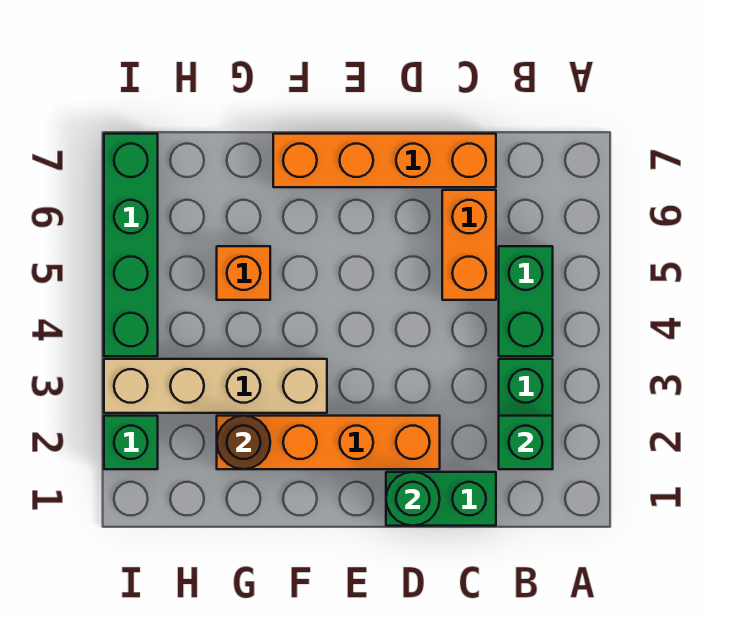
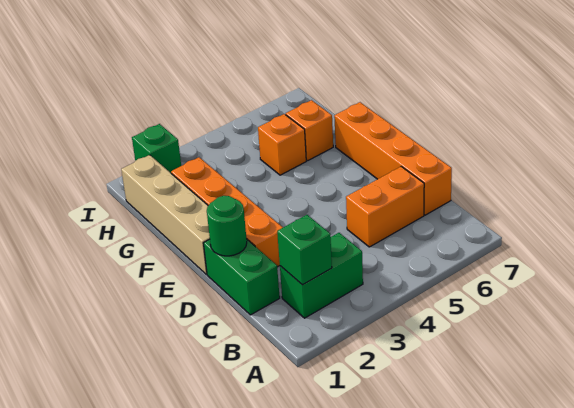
green 1x2 brick [499,246,553,356] -> none
tan 1x4 brick [104,359,327,413] -> tan 1x4 brick moved to [121,155,210,274]
brown 1x1 round brick [217,416,270,469] -> none
none -> orange 1x1 brick [286,100,333,161]
green 1x4 brick [104,134,158,356] -> none

